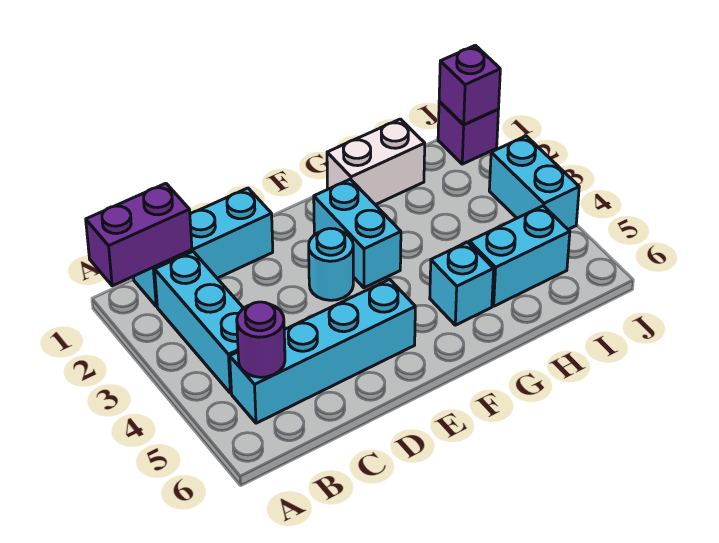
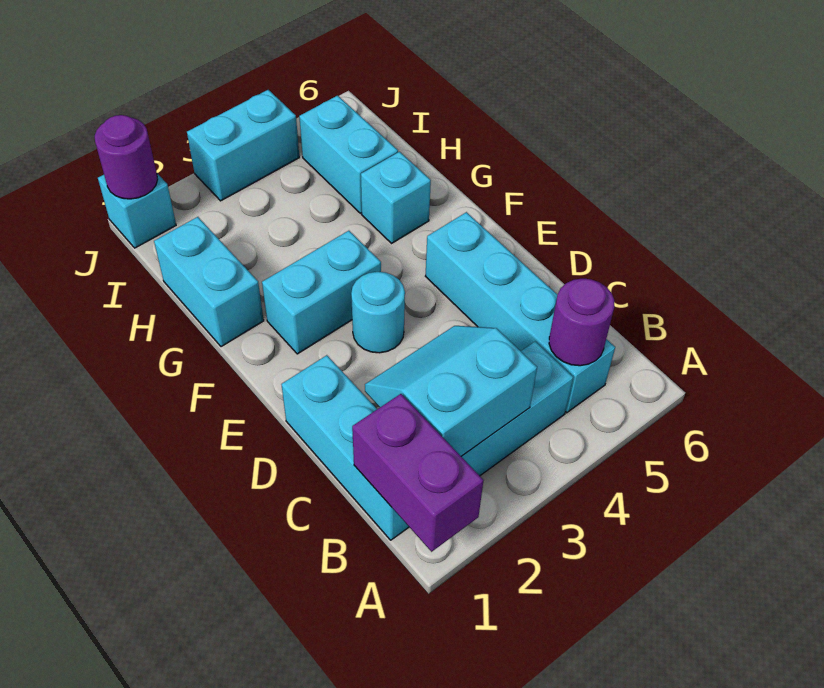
none -> cyan 2x2 slope [365,326,537,456]
white 1x2 brick [327,119,425,205] -> cyan 1x2 brick [154,217,264,347]
purple 1x1 brick [438,102,499,164] -> cyan 1x1 brick [98,173,176,248]
purple 1x1 brick [439,45,500,125] -> purple 1x1 round brick [95,115,158,199]

